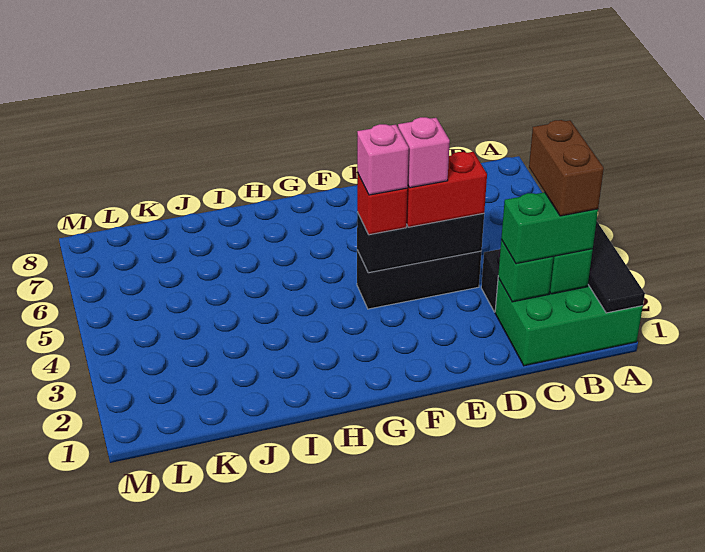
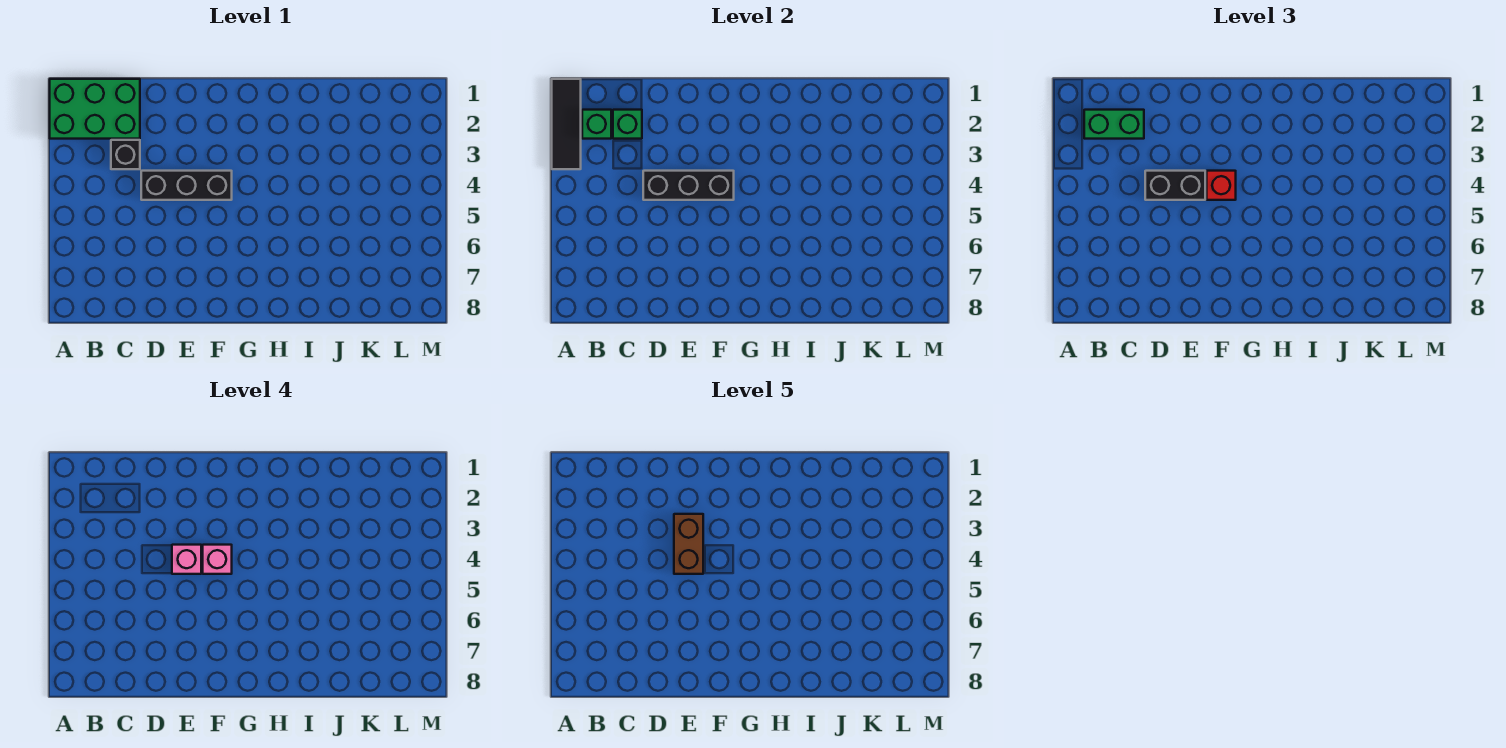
brown 1x2 brick [529,120,604,216] -> brown 1x2 brick moved to [674,514,703,574]
red 1x2 brick [406,152,487,227] -> black 1x2 brick [1145,171,1205,200]

